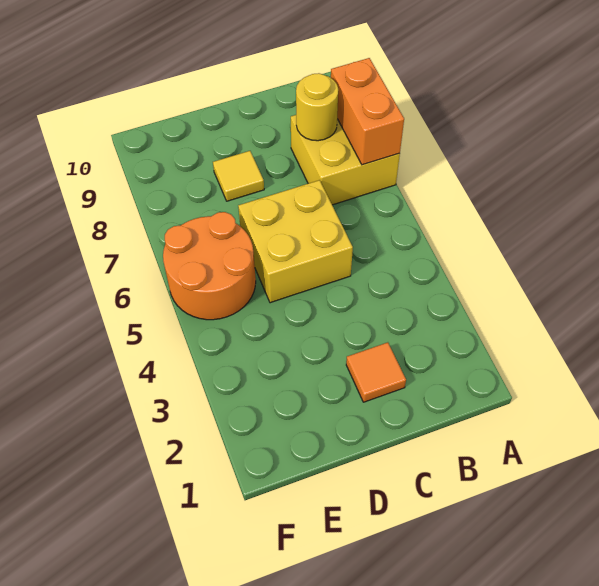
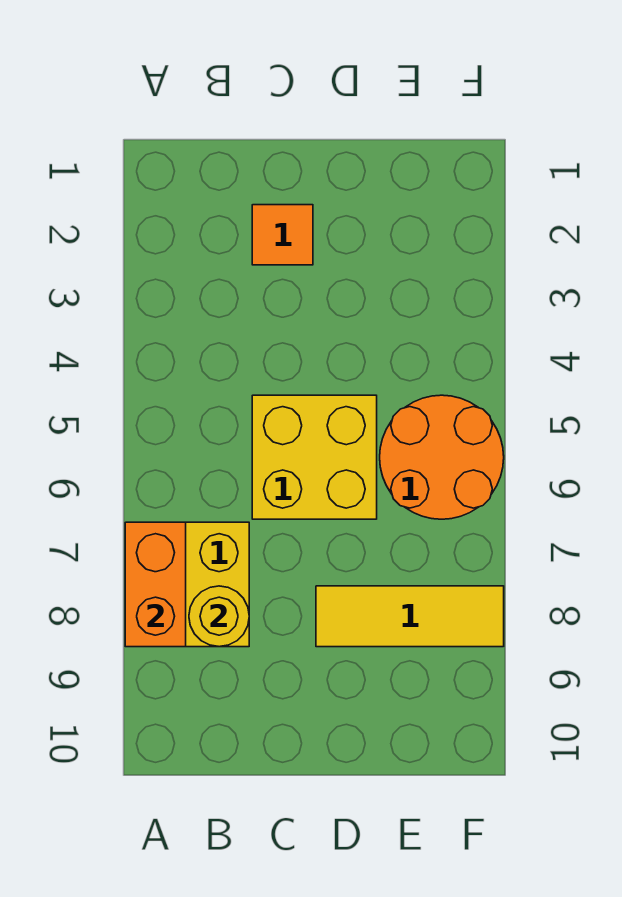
yellow 1x1 tile [213,151,264,201] -> yellow 1x3 tile [316,586,504,647]

